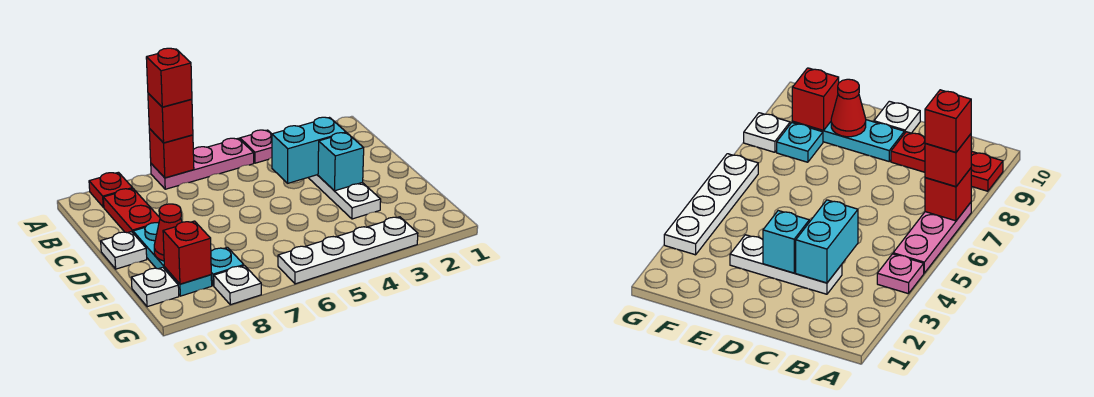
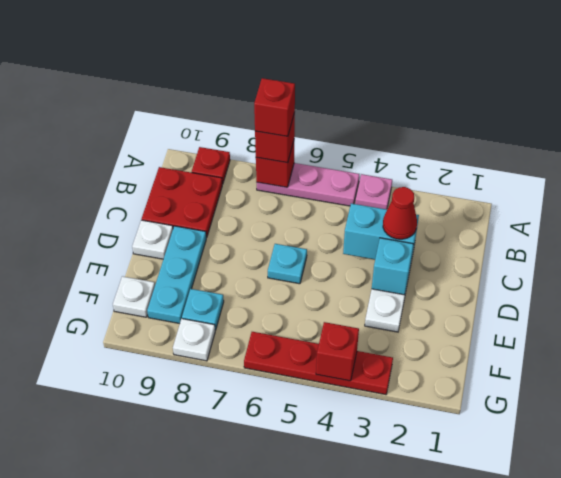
red 1x2 plate [103,189,160,233] -> red 2x2 plate [142,167,222,238]
none -> cyan 1x1 plate [268,244,307,284]
red 1x1 cone [154,204,182,261] -> red 1x1 cone moved to [383,187,417,239]
red 1x1 brick [163,221,211,284] -> red 1x1 brick moved to [316,322,359,381]
white 1x4 plate [278,217,418,284] -> red 1x4 plate [244,332,393,395]

